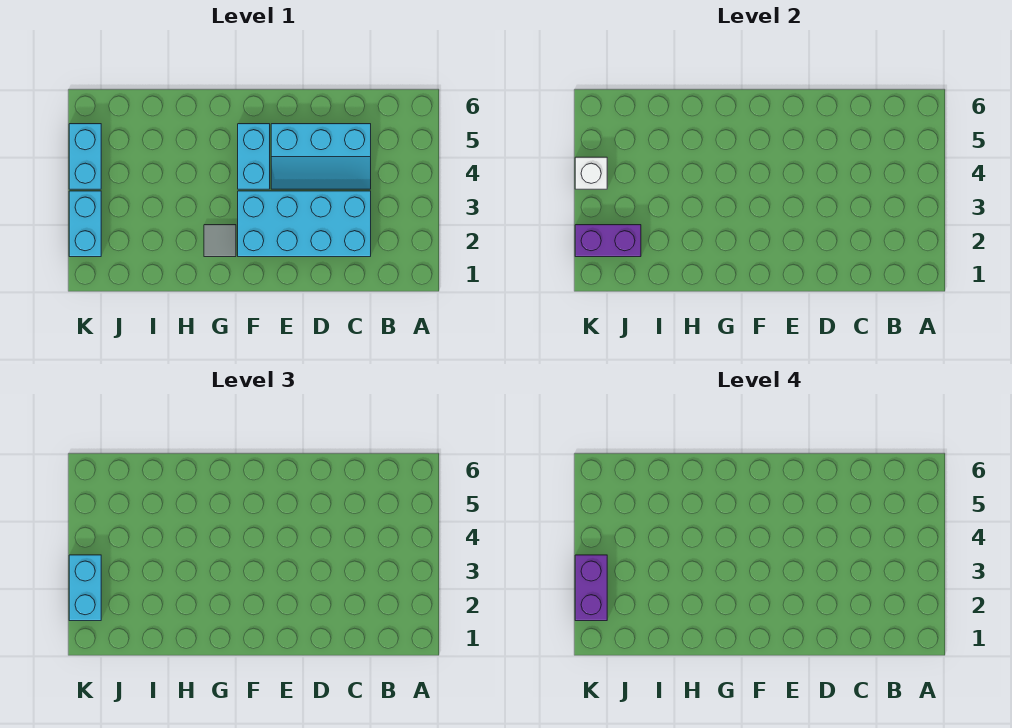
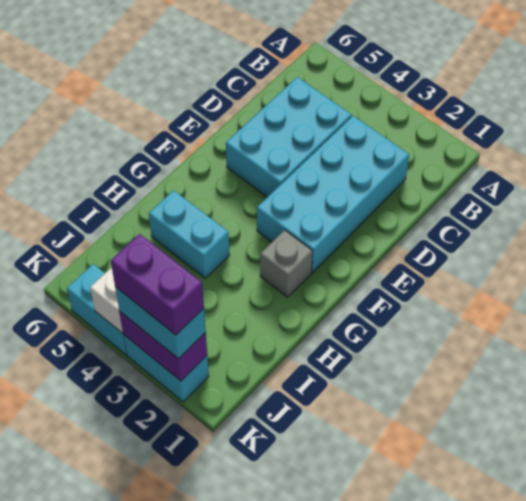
cyan 2x3 slope [271,124,371,189] -> cyan 2x3 brick [226,77,352,197]
cyan 1x2 brick [238,124,270,189] -> cyan 1x2 brick moved to [149,190,229,278]
grey 1x1 tile [204,225,236,257] -> grey 1x1 brick [260,230,312,297]
purple 1x2 brick [575,225,641,257] -> purple 1x2 brick turned to [120,312,207,381]

